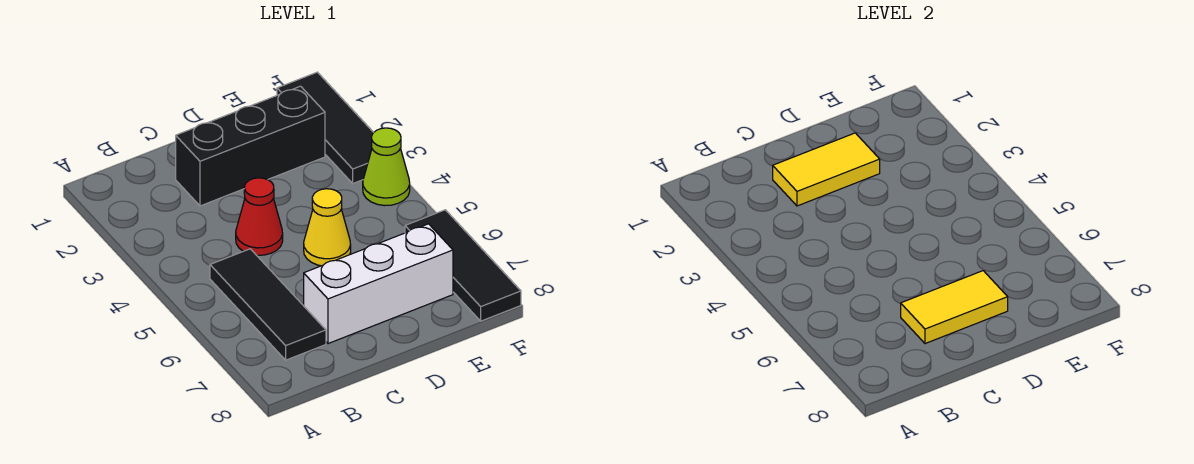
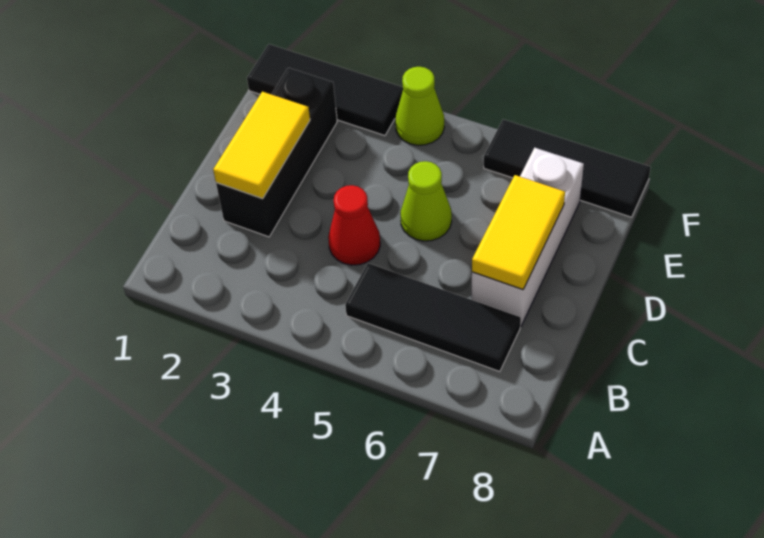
yellow 1x1 cone [304,189,351,266] -> lime 1x1 cone [400,161,452,241]

